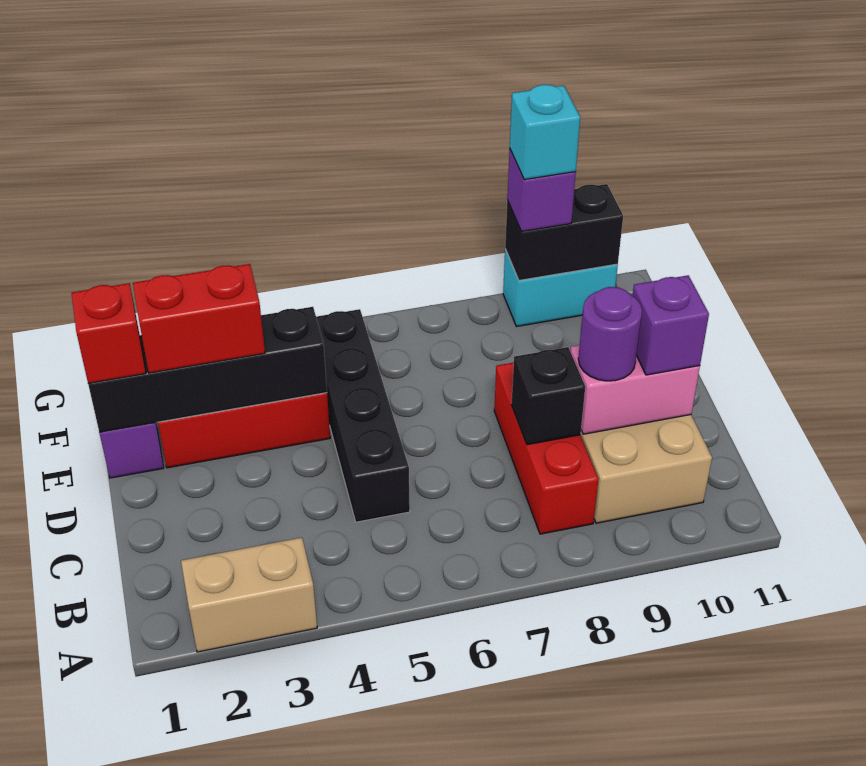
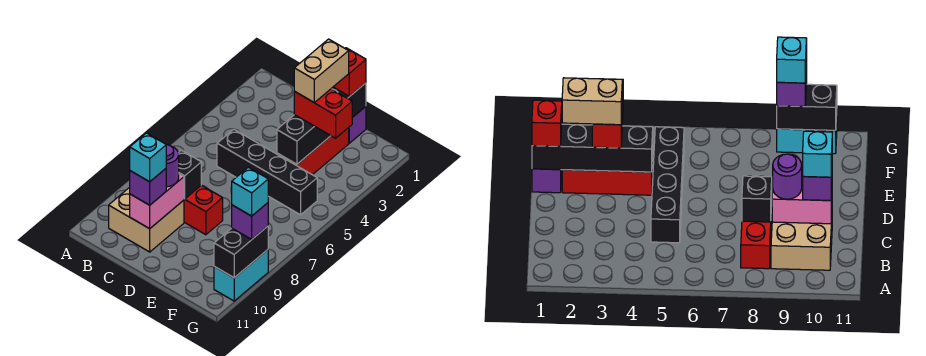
tan 1x2 brick [181,538,317,652] -> tan 1x2 brick moved to [294,39,349,103]
none -> cyan 1x1 brick [130,133,166,182]
red 1x2 brick [133,264,265,373] -> red 1x2 brick turned to [294,89,352,138]

